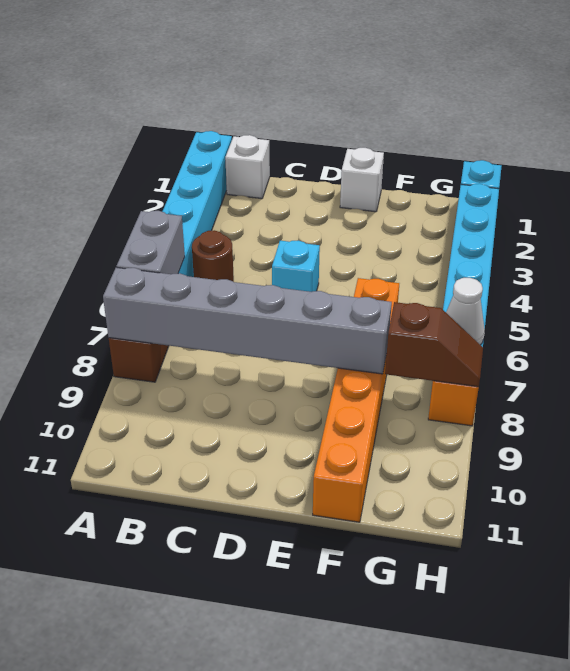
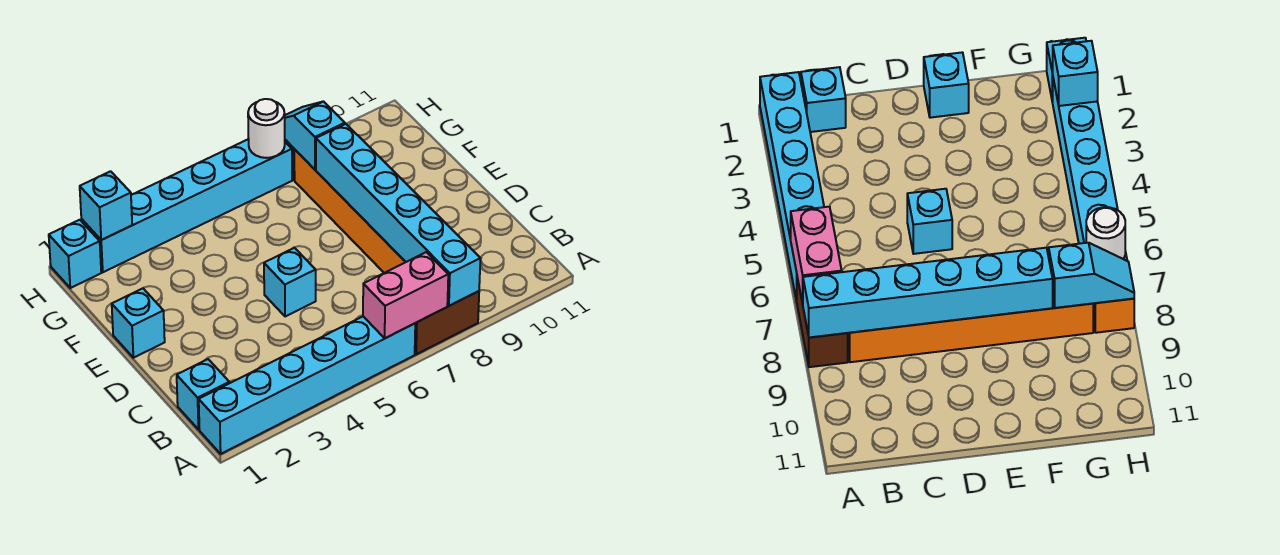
grey 1x2 brick [117,211,185,274] -> pink 1x2 brick [363,252,448,338]
grey 1x6 brick [103,267,392,374] -> cyan 1x6 brick [316,124,480,306]
white 1x1 brick [225,135,270,199] -> cyan 1x1 brick [177,359,229,430]
brown 1x1 round brick [192,230,234,282] -> none
white 1x1 brick [340,148,384,212] -> cyan 1x1 brick [112,288,165,358]
orange 1x6 brick [313,278,399,522] -> orange 1x6 brick turned to [294,149,405,273]
brown 1x2 slope [385,302,483,387] -> cyan 1x2 slope [285,101,345,169]
none -> cyan 1x1 brick [80,171,132,240]
white 1x1 cone [446,278,485,345] -> white 1x1 round brick [248,99,285,158]

